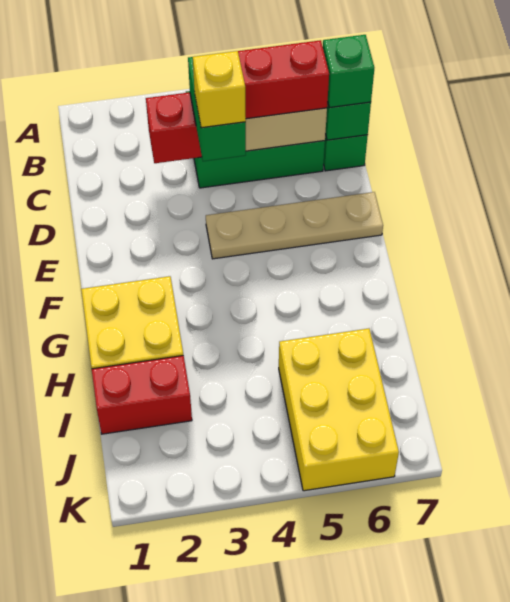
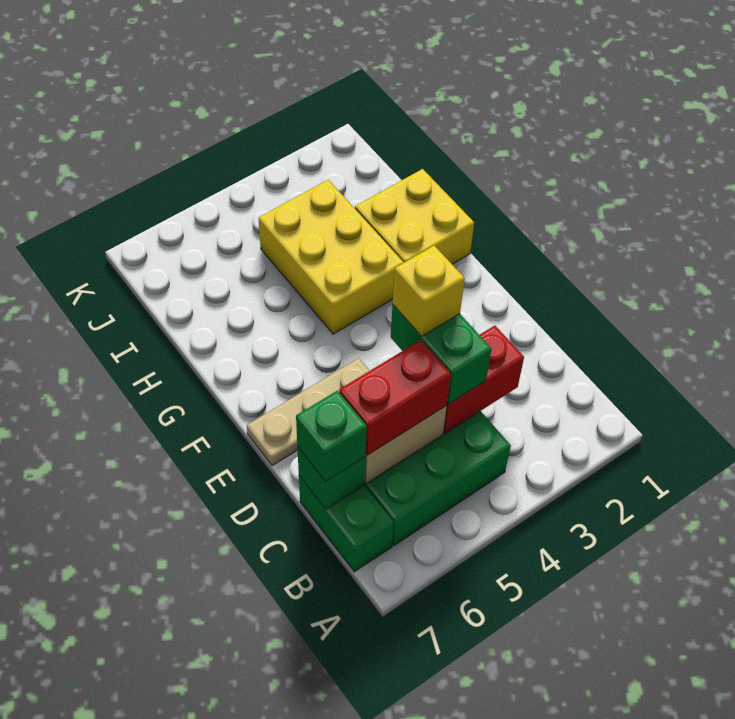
tan 1x4 plate [206,192,383,259] -> tan 1x3 plate [247,358,369,466]
red 1x2 brick [92,356,192,434] -> none
yellow 2x3 brick [279,329,399,491] -> yellow 2x3 brick moved to [258,180,404,334]

